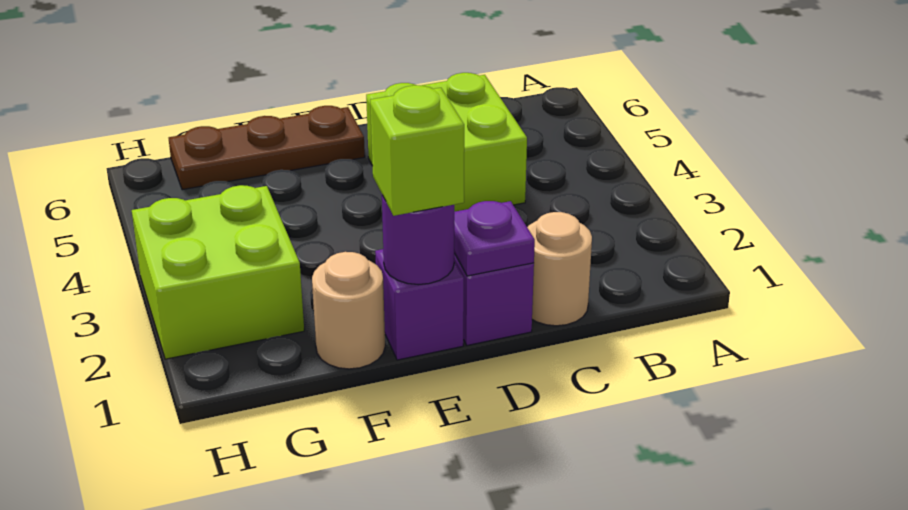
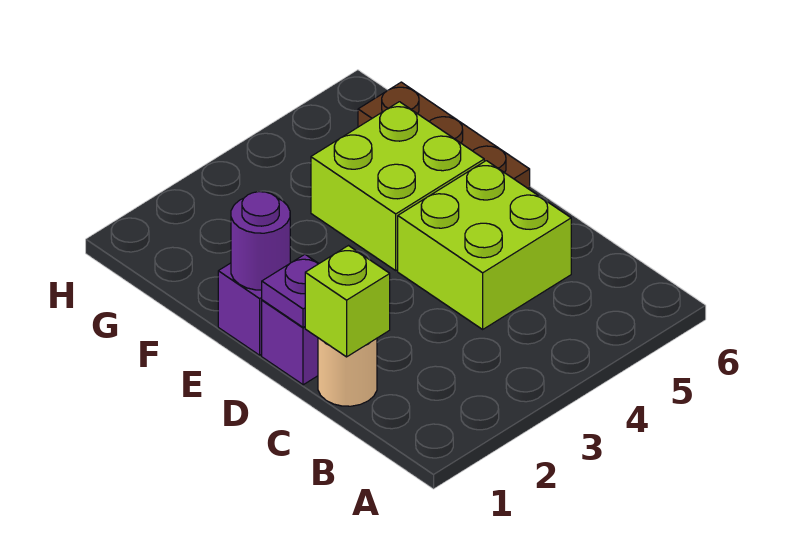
lime 1x1 brick [370,85,464,216] -> lime 1x1 brick moved to [305,246,390,357]
tan 1x1 round brick [312,252,385,369] -> none
lime 2x2 brick [132,185,304,359] -> lime 2x2 brick moved to [311,102,484,270]

